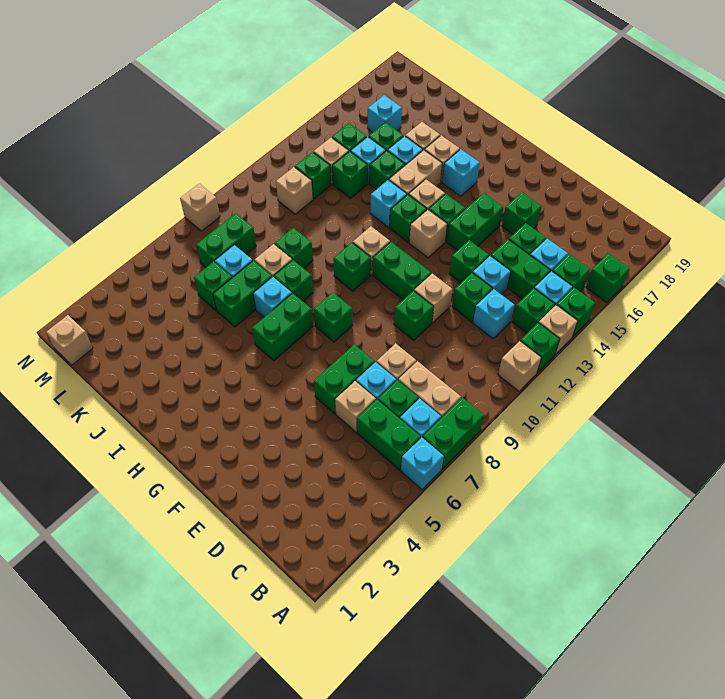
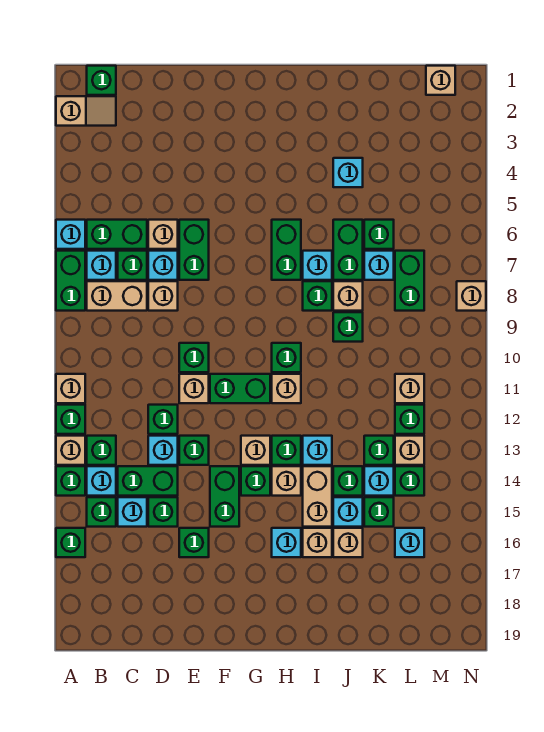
none -> tan 1x2 slope [56,96,116,126]
cyan 1x1 brick [473,289,514,338] -> cyan 1x1 brick moved to [333,158,363,187]
green 1x1 brick [314,293,353,342] -> green 1x1 brick moved to [87,66,116,95]

